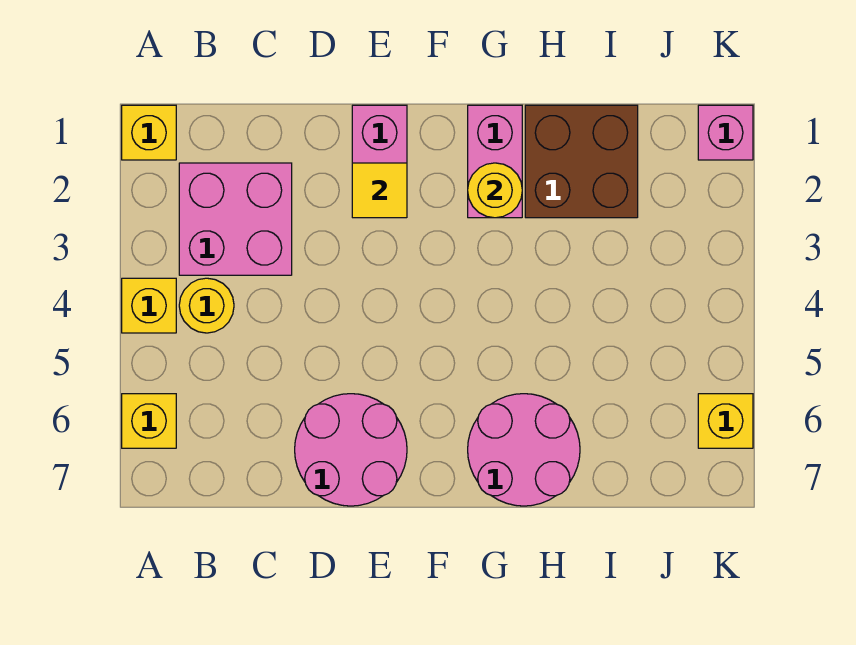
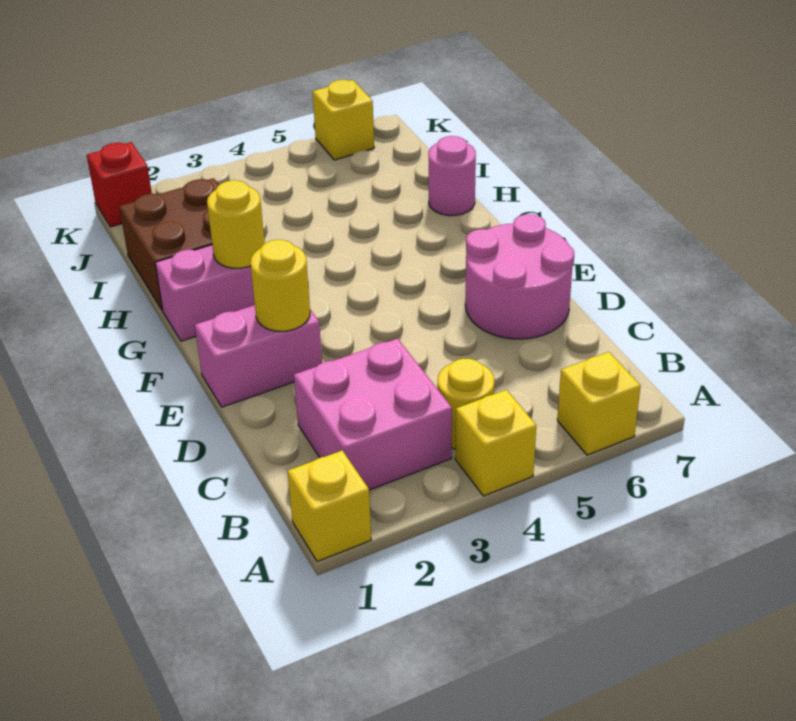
yellow 1x1 tile [352,163,407,218] -> yellow 1x1 round brick [250,240,310,331]
pink 2x2 round brick [468,394,580,506] -> pink 1x1 round brick [428,136,476,216]
pink 1x1 brick [698,105,753,160] -> red 1x1 brick [87,142,152,227]

